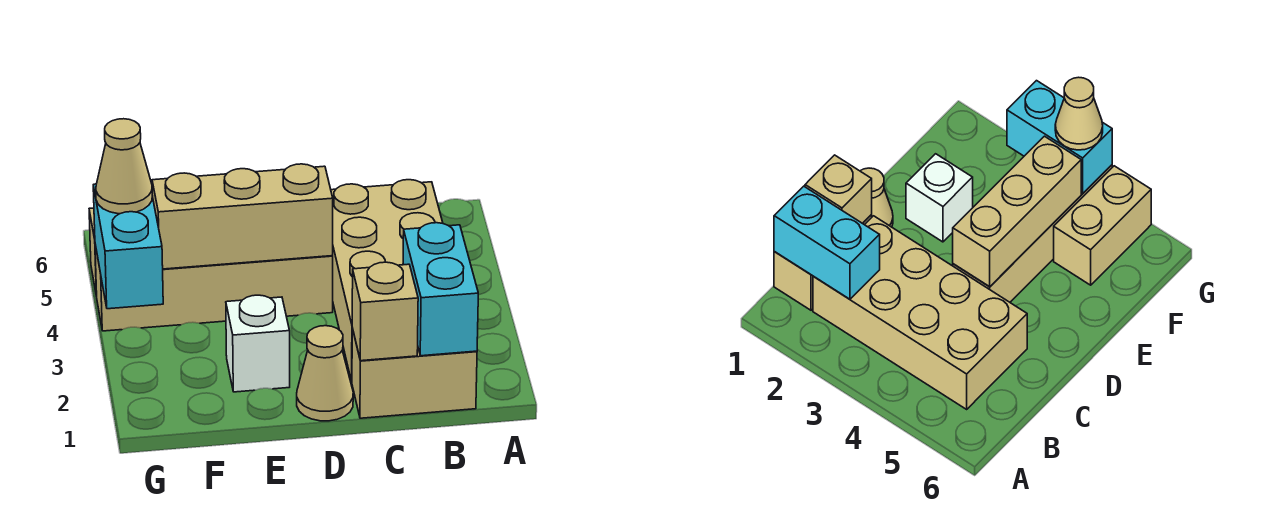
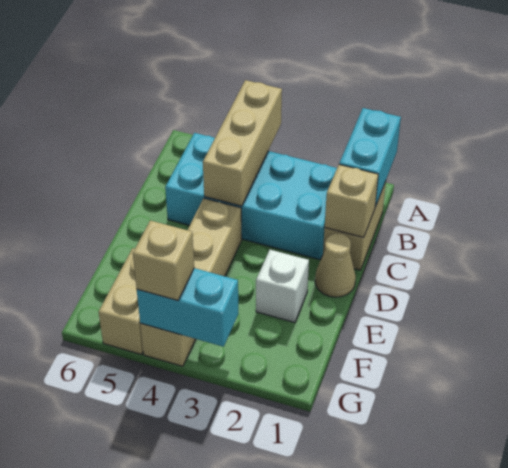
cyan 1x2 brick [403,223,478,356] -> cyan 1x2 brick turned to [339,108,401,207]
tan 2x4 brick [331,180,443,381] -> cyan 2x4 brick [165,133,337,260]
tan 1x3 brick [152,164,333,269] -> tan 1x3 brick moved to [203,80,282,206]
tan 1x1 cone [96,119,152,214] -> tan 1x1 brick [133,220,194,301]

